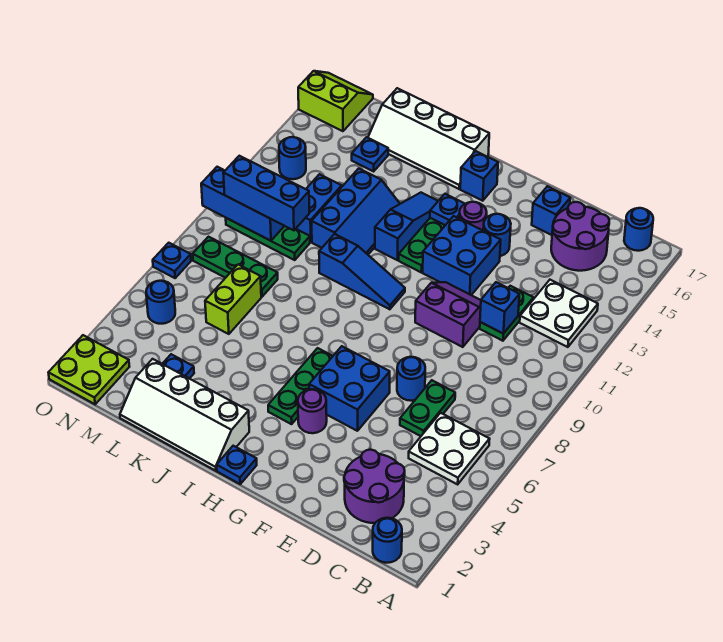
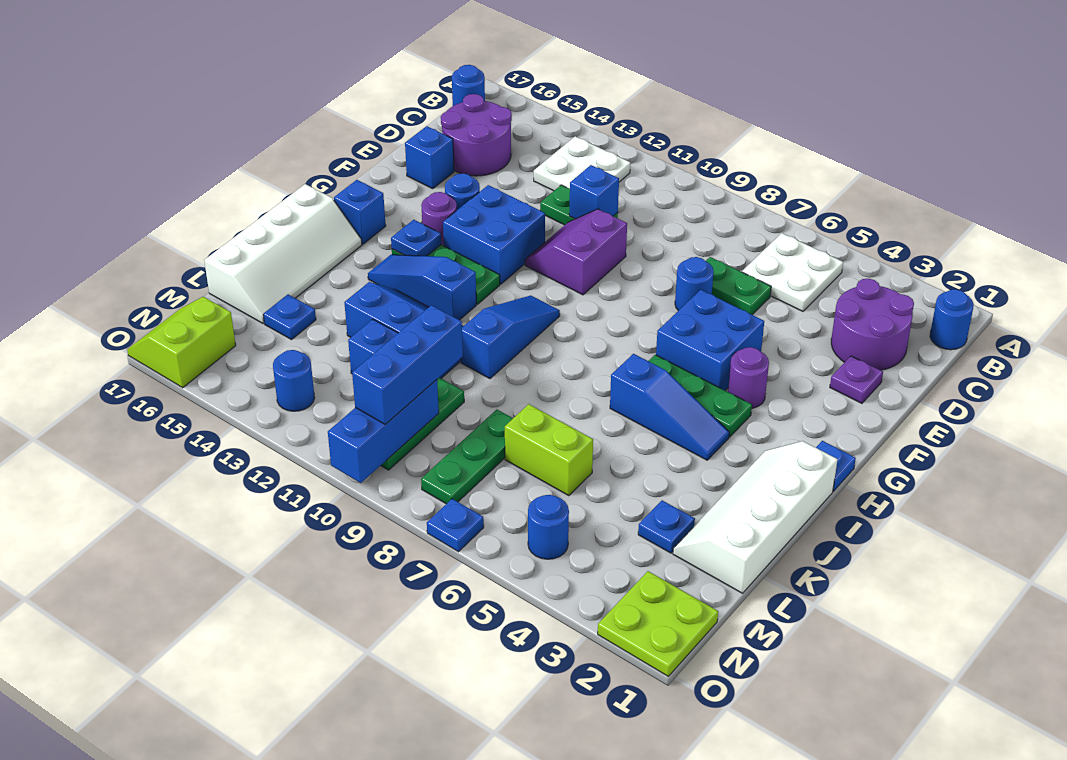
none -> purple 1x1 plate [830,356,883,403]
white 2x4 slope [120,359,249,471] -> white 2x4 slope turned to [673,441,838,593]
none -> blue 1x3 slope [610,354,729,460]

